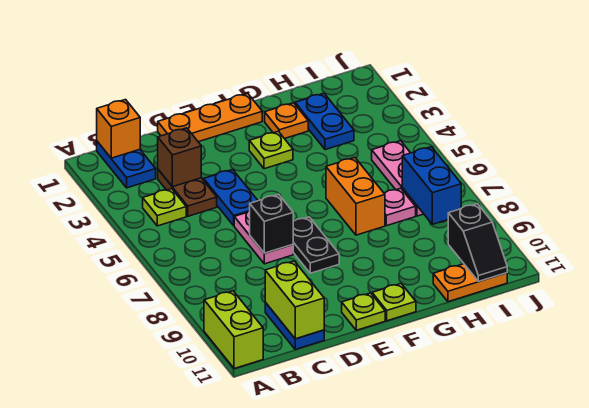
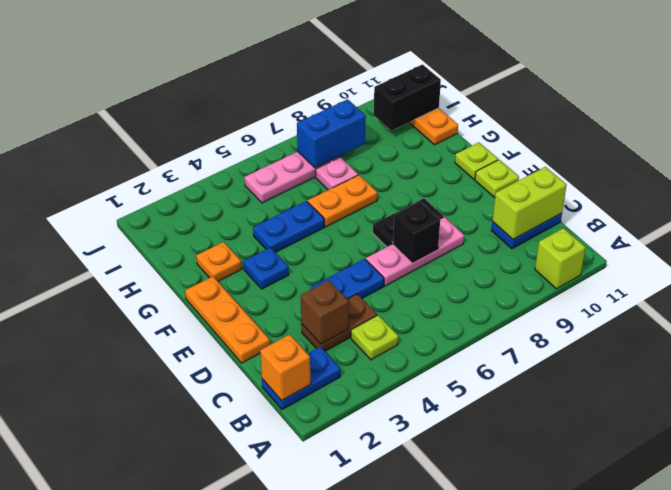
lime 1x2 brick [204,291,263,369] -> lime 1x1 brick [535,228,586,289]
pink 1x2 plate [234,211,293,264] -> pink 1x3 plate [366,217,464,286]
lime 1x1 plate [249,131,293,169] -> blue 1x1 plate [243,248,289,289]
orange 1x2 brick [326,158,385,235] -> orange 1x2 plate [308,175,377,227]
blue 1x2 plate [295,93,354,150] -> blue 1x2 plate moved to [253,201,324,253]
black 1x2 slope [448,204,507,281] -> black 1x2 brick [374,65,441,131]

